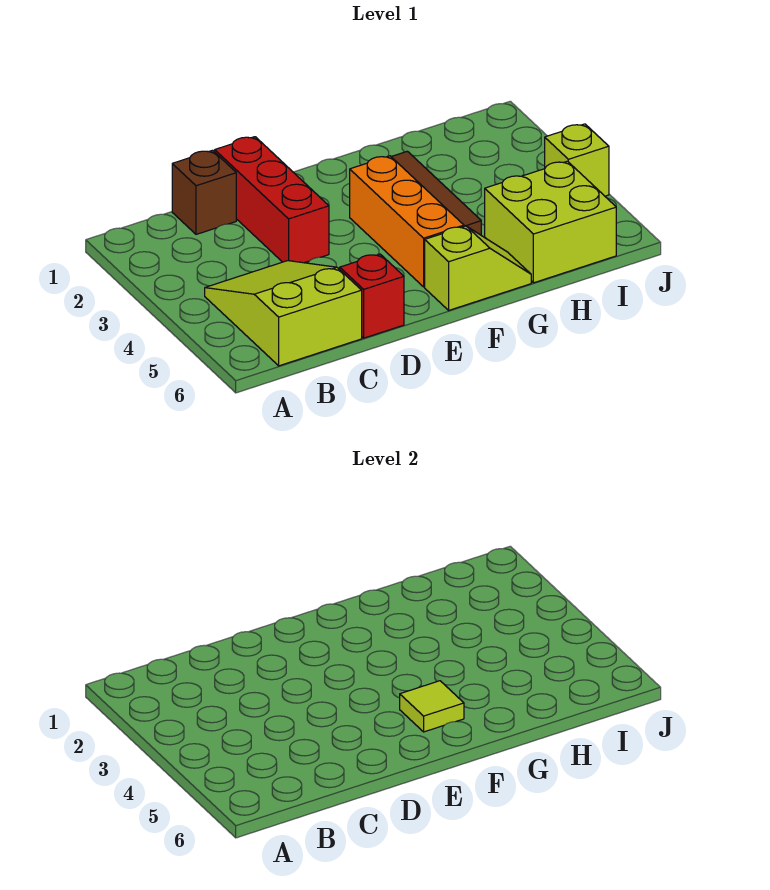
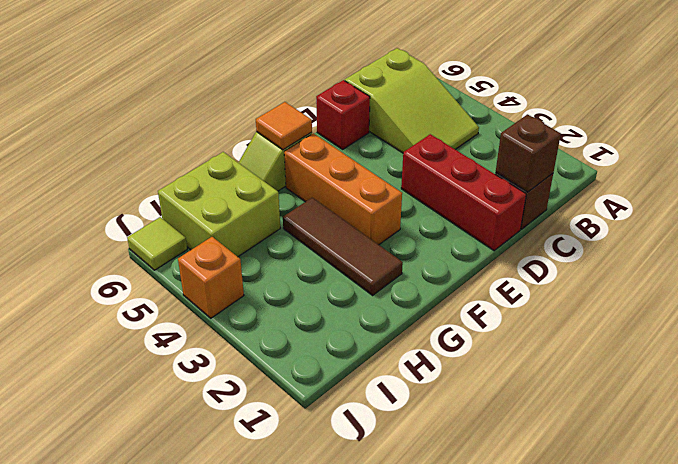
none -> brown 1x1 brick [496,114,561,192]
lime 1x1 tile [400,681,464,732] -> lime 1x1 tile moved to [127,217,187,270]
none -> orange 1x1 tile [256,102,312,150]
lime 1x1 brick [545,124,609,196] -> orange 1x1 brick [178,237,244,318]

